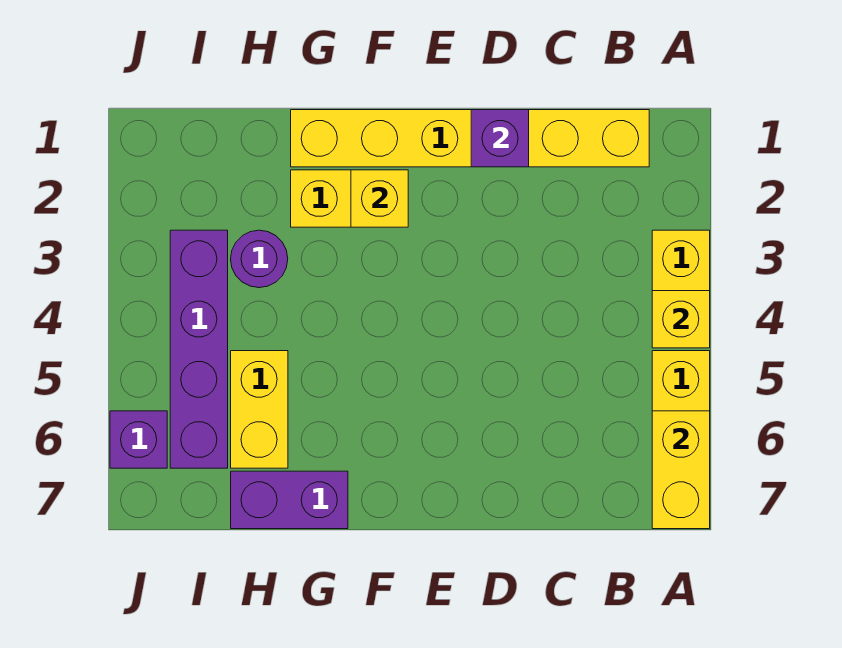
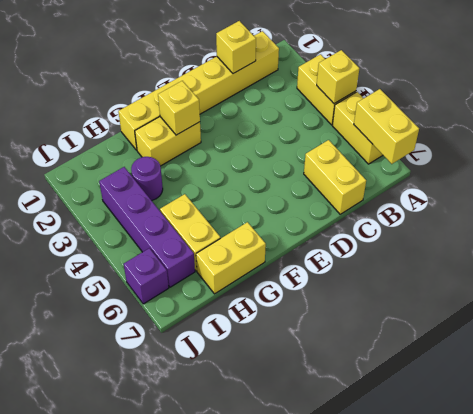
none -> yellow 1x1 brick [216,21,256,74]
none -> yellow 1x2 brick [304,140,366,214]
purple 1x1 brick [471,110,529,167] -> none
purple 1x2 brick [231,471,348,529] -> yellow 1x2 brick [196,222,266,294]

